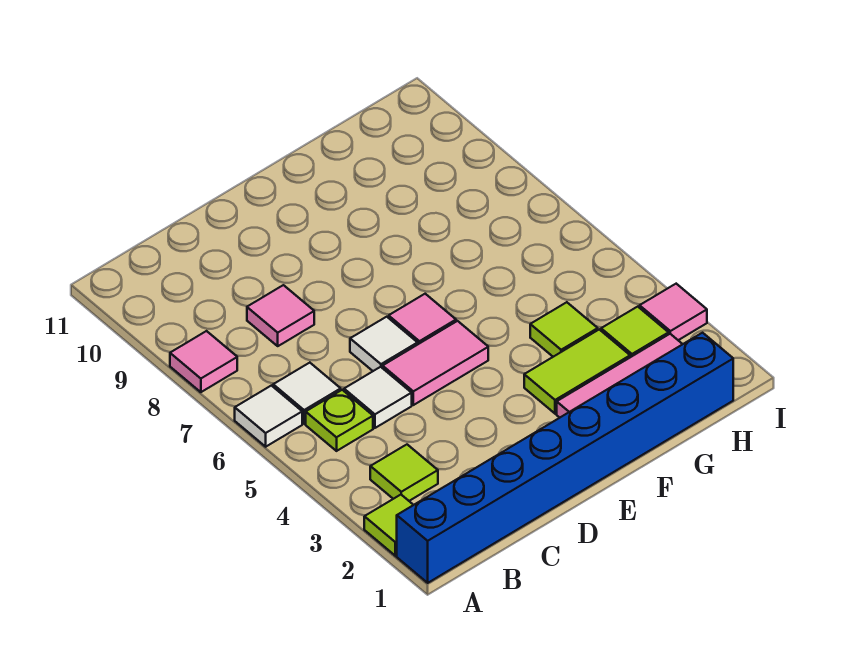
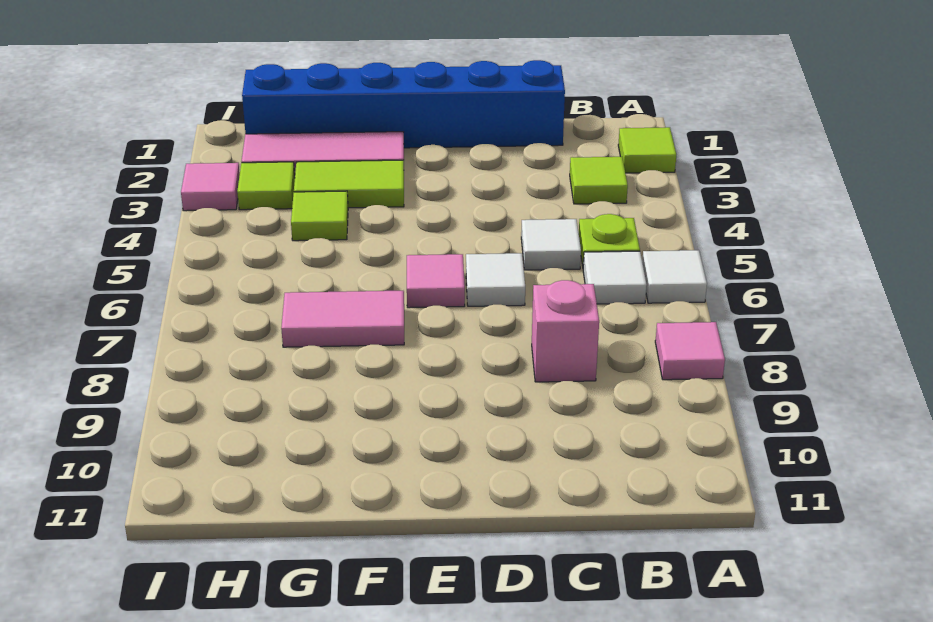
blue 1x8 brick [397,333,733,583] -> blue 1x6 brick [242,60,565,148]
pink 1x1 tile [247,285,314,346] -> pink 1x1 brick [532,280,599,382]
pink 1x2 tile [383,321,488,405] -> pink 1x2 tile moved to [281,291,404,347]

